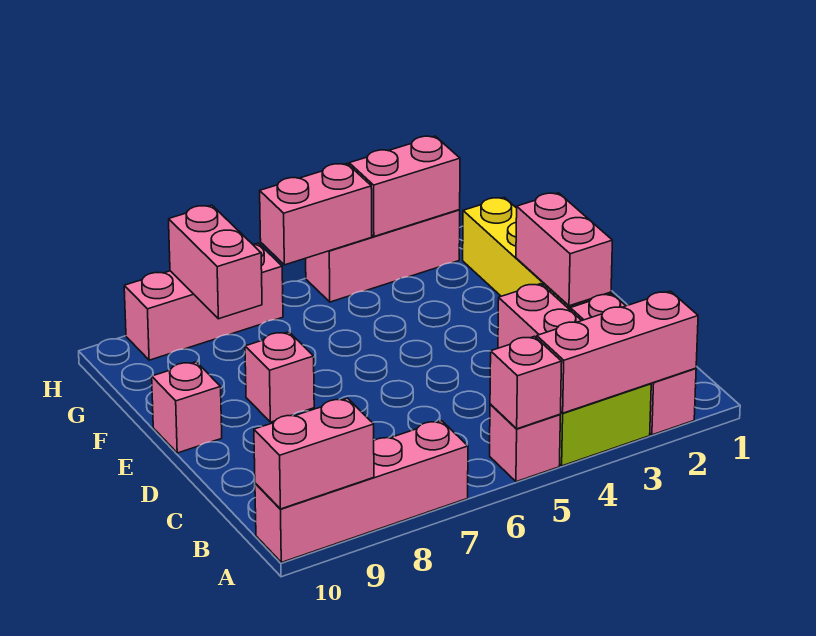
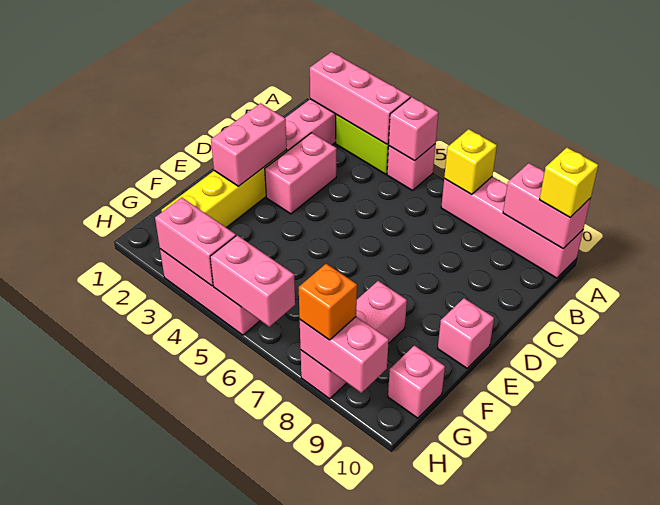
none -> yellow 1x1 brick [444,129,497,194]
none -> yellow 1x1 brick [539,148,598,217]
pink 1x1 brick [245,332,314,422] -> pink 1x1 brick moved to [388,346,445,418]
pink 1x2 brick [169,205,262,319] -> pink 1x2 brick turned to [300,317,389,393]
pink 1x3 brick [124,243,283,360] -> pink 1x3 brick turned to [301,281,407,399]
none -> orange 1x1 brick [299,264,357,340]

